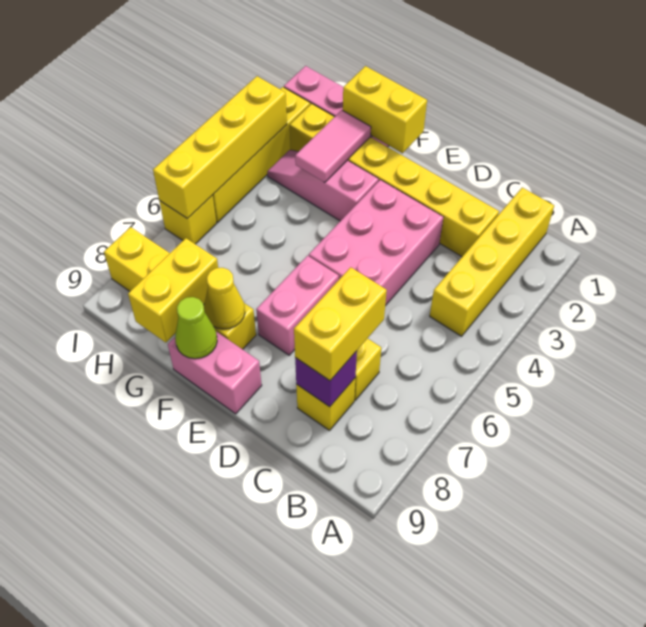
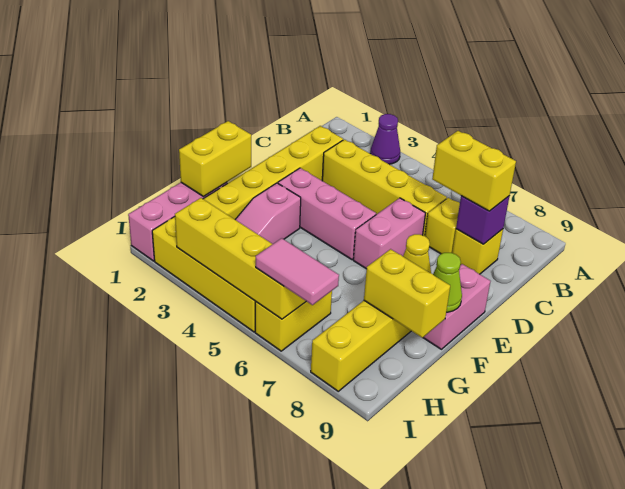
none -> purple 1x1 cone [370,114,400,164]
yellow 1x4 brick [430,188,554,336] -> yellow 1x4 brick moved to [322,139,447,236]
pink 2x3 brick [309,180,443,306] -> pink 1x3 brick [278,168,376,260]
pink 1x2 brick [256,256,339,355] -> pink 1x2 brick turned to [353,198,425,269]
pink 1x2 tile [295,110,371,182] -> pink 1x2 tile moved to [256,238,339,305]
yellow 1x1 brick [159,195,217,244] -> yellow 1x2 brick [255,291,332,351]

